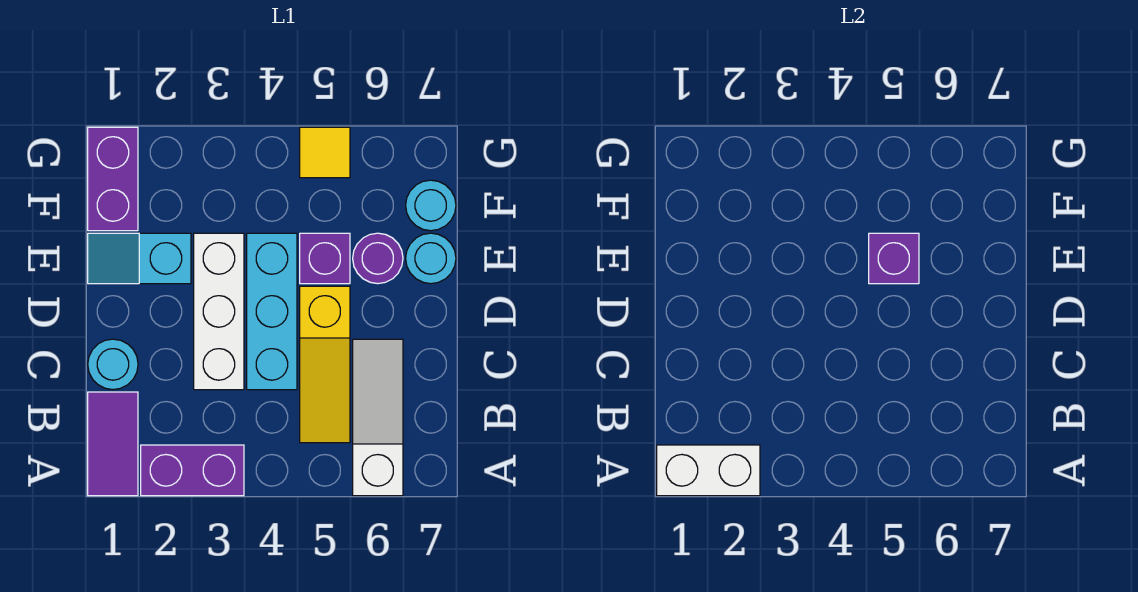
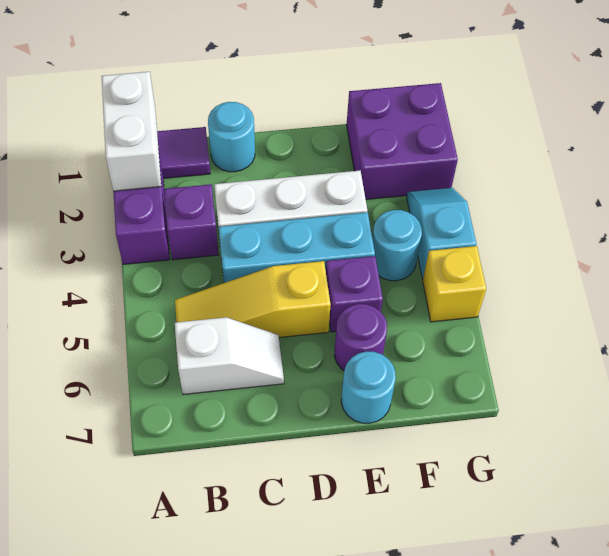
white 1x3 slope [353,339,403,496] -> white 1x2 slope [175,317,284,394]
cyan 1x2 slope [88,233,191,284] -> cyan 1x2 slope moved to [407,188,476,278]
purple 1x1 brick [869,233,919,284] -> purple 1x1 brick moved to [164,184,219,260]
purple 1x2 brick [88,127,138,231] -> purple 2x2 brick [347,83,458,199]
cyan 1x1 round brick [406,180,456,231] -> cyan 1x1 round brick moved to [372,210,422,281]
yellow 1x1 tile [300,127,350,178] -> yellow 1x1 brick [423,246,486,322]

